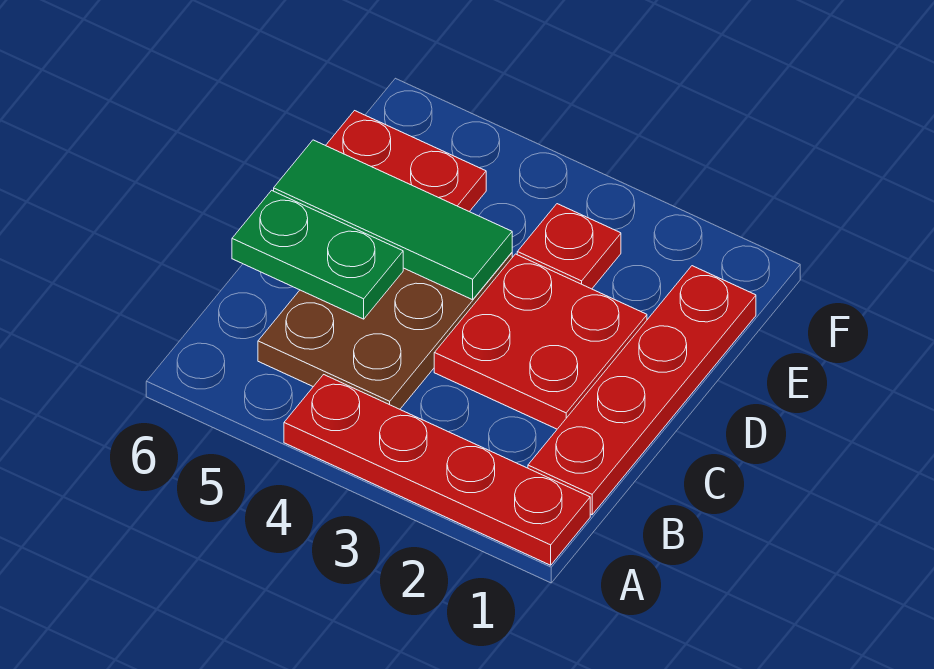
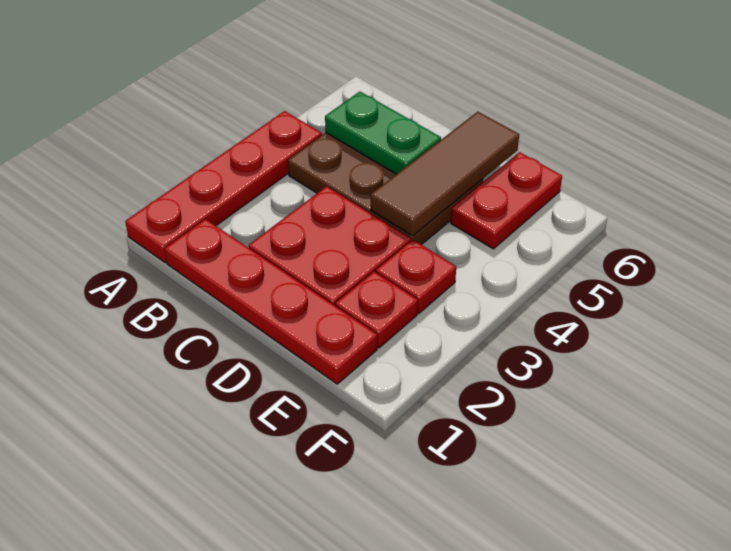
green 1x2 plate [232,190,403,319] -> green 1x2 plate turned to [325,92,441,174]
green 1x3 tile [274,140,512,300] -> brown 1x3 tile [371,112,519,236]
none -> red 1x1 plate [335,272,418,348]

